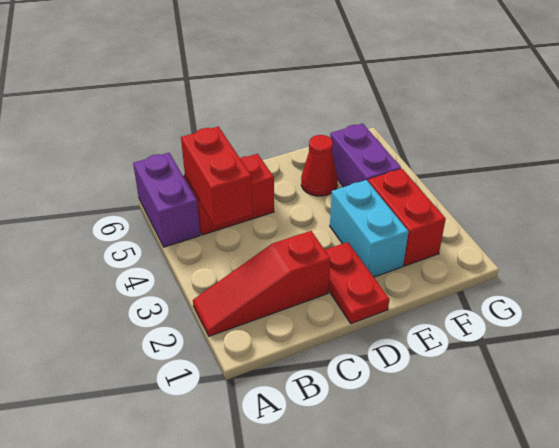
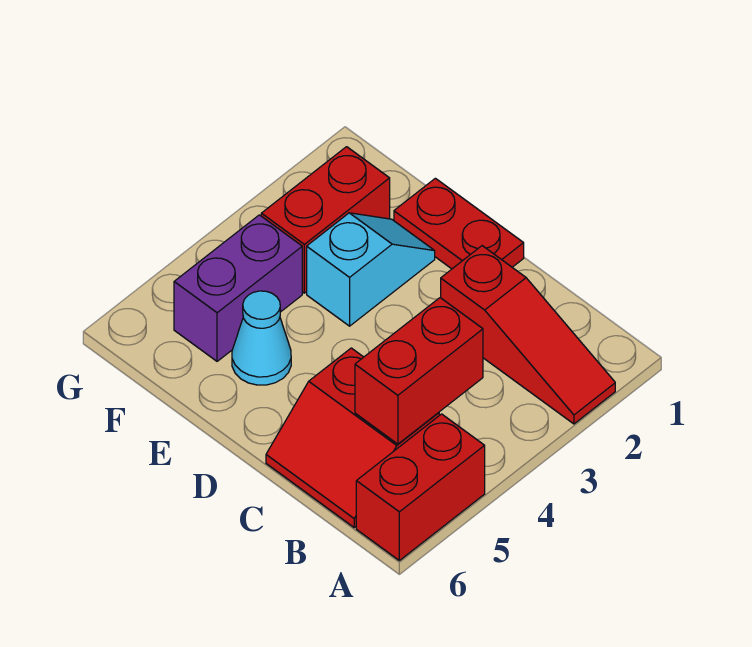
purple 1x2 brick [133,153,200,247] -> red 1x2 brick [356,414,485,560]
red 1x2 plate [325,242,389,324] -> red 1x2 plate turned to [394,178,524,269]
cyan 1x2 brick [330,180,408,277] -> cyan 1x2 slope [307,213,435,326]
red 1x1 cone [301,135,337,196] -> cyan 1x1 cone [232,291,291,385]

